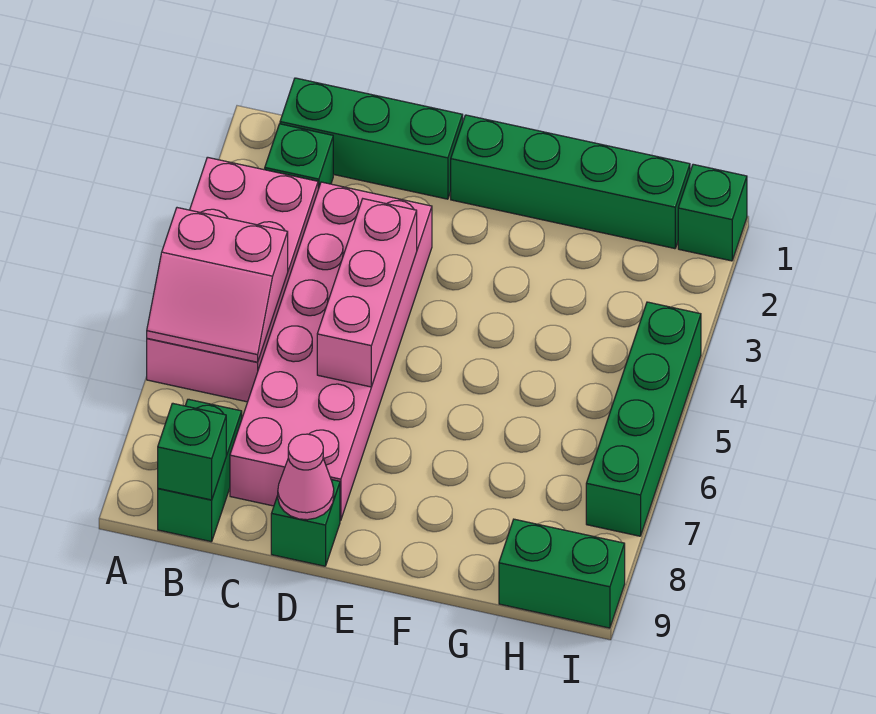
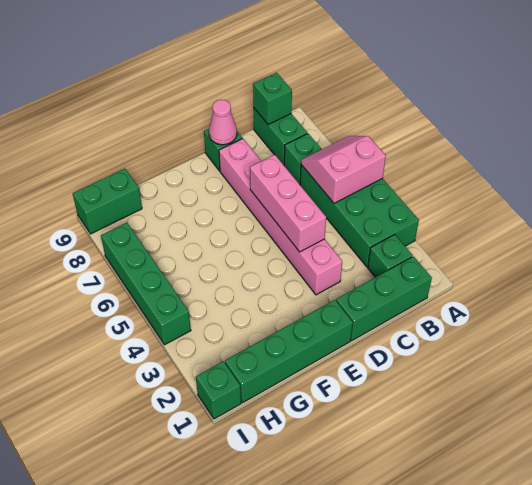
pink 2x4 brick [147,157,318,402] -> green 2x4 brick [300,165,419,267]
none -> green 1x1 brick [284,134,322,184]
pink 2x6 brick [230,182,432,521] -> pink 1x6 brick [219,138,342,295]

